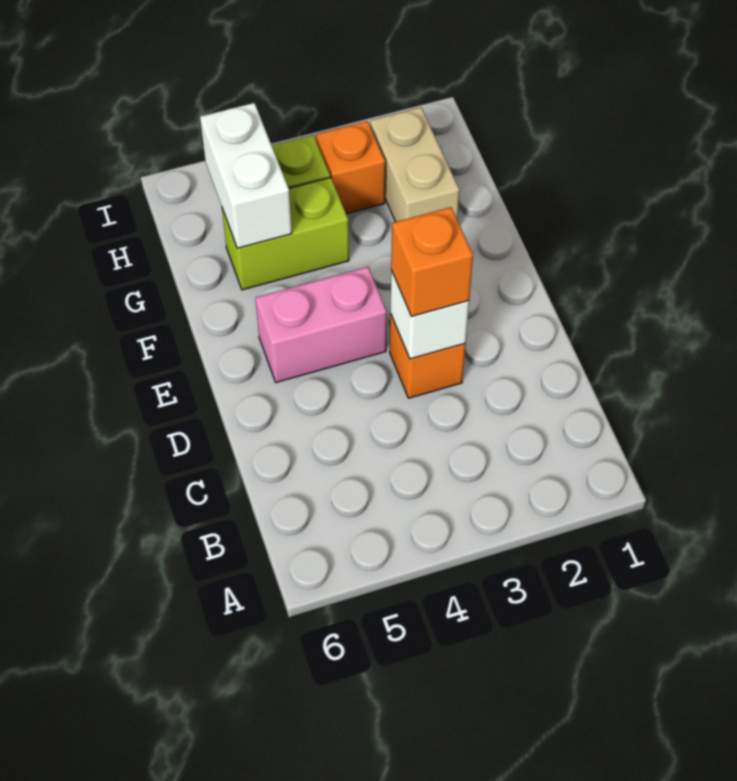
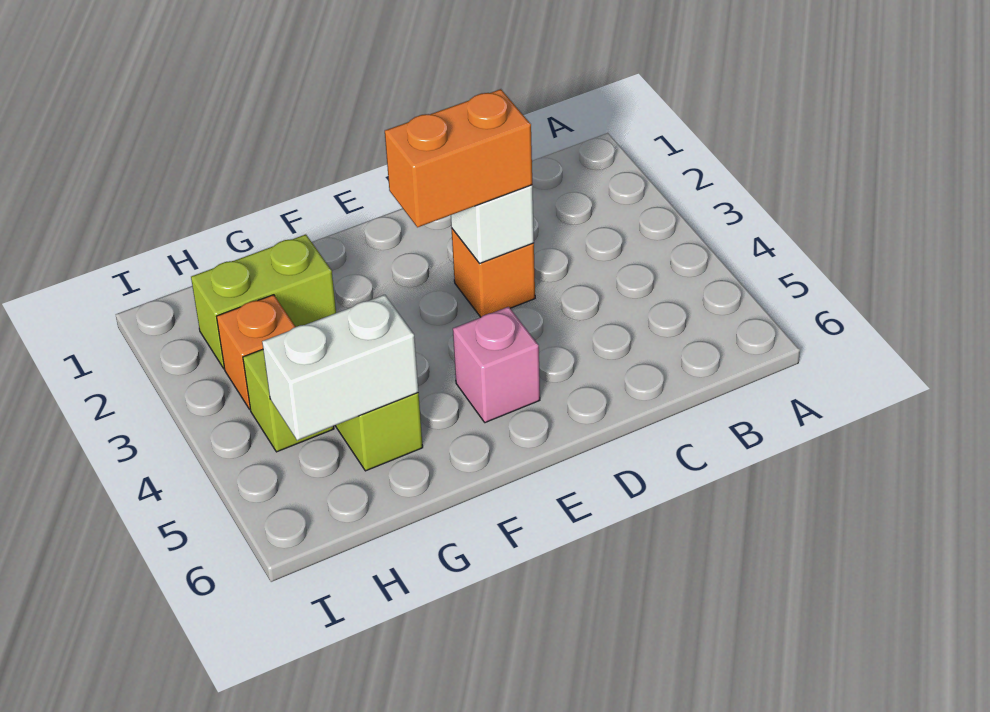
orange 1x1 brick [391,207,473,316] -> orange 1x2 brick [385,89,532,227]
pink 1x2 brick [255,267,387,382] -> pink 1x1 brick [453,307,540,423]
tan 1x2 brick [370,107,459,222] -> lime 1x2 brick [191,234,336,368]

